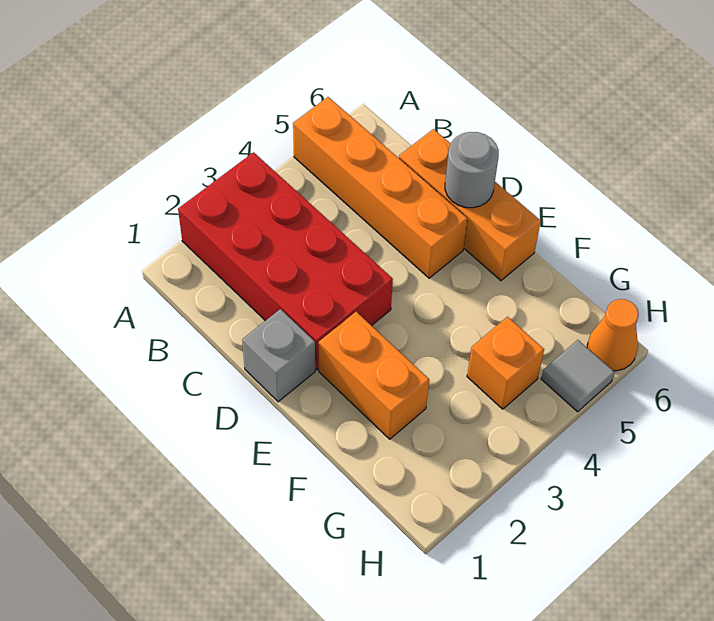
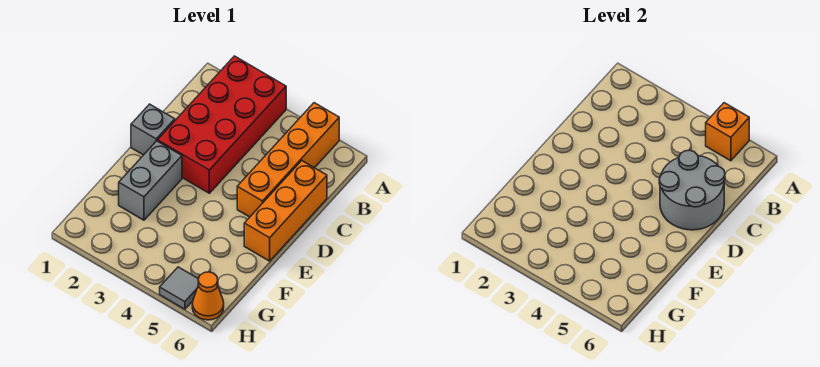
grey 1x1 round brick [445,132,499,208] -> grey 2x2 round brick [659,150,725,230]
orange 1x2 brick [319,312,429,439] -> grey 1x2 brick [119,141,182,220]
orange 1x1 brick [467,317,544,409] -> orange 1x1 brick moved to [706,103,749,161]

